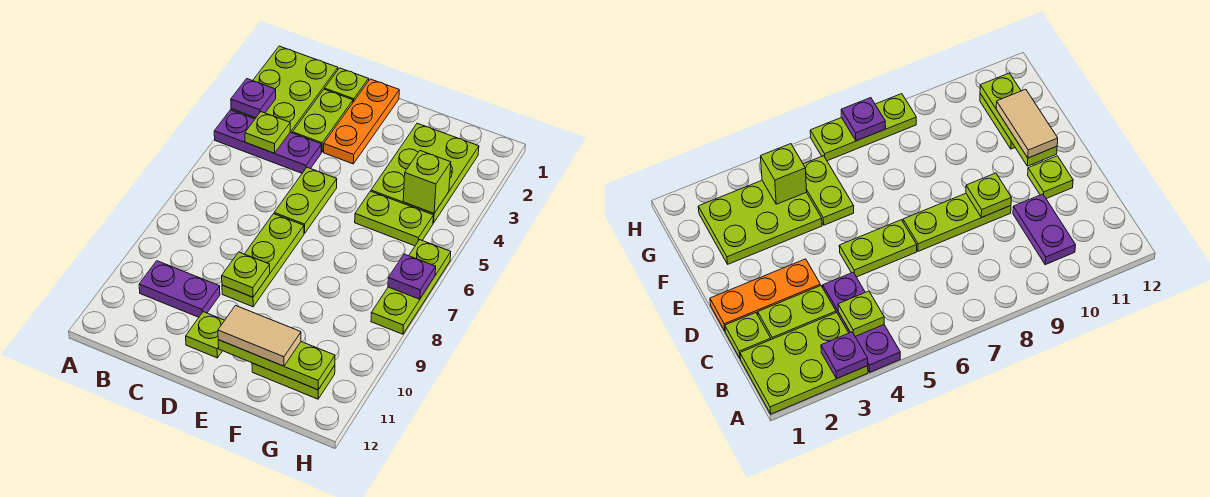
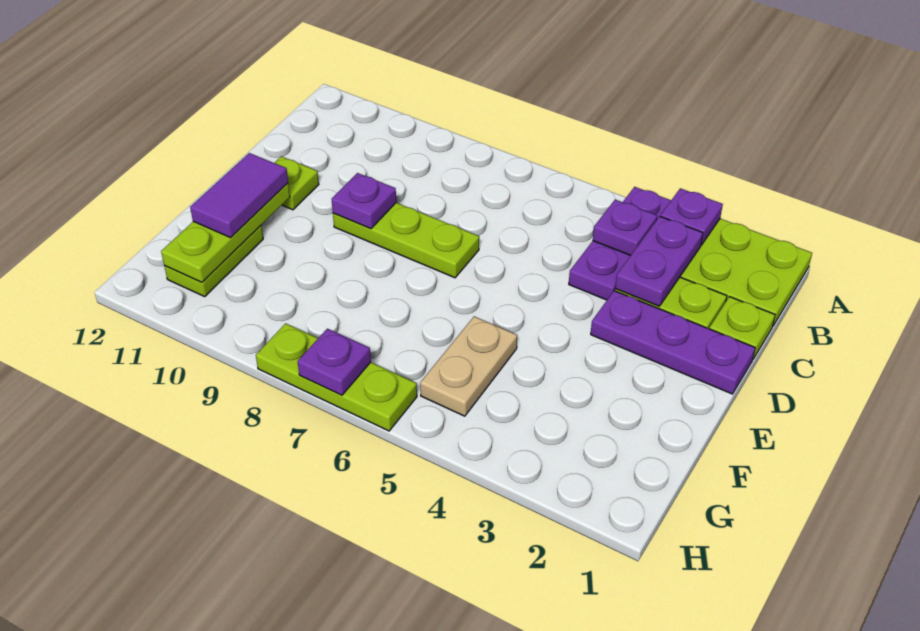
lime 1x1 plate [245,112,290,153] -> purple 1x1 plate [593,199,657,255]
purple 1x2 plate [139,261,220,317] -> purple 1x2 plate moved to [615,216,703,306]
orange 1x3 plate [324,79,399,164] -> purple 1x3 plate [591,291,755,394]
lime 1x2 plate [274,167,337,233] -> none
lime 1x1 plate [222,252,270,297] -> purple 1x1 plate [332,173,396,229]
tan 1x2 tile [218,306,301,366] -> purple 1x2 tile [190,153,288,238]
lime 2x3 plate [371,123,479,223] -> none
lime 1x2 plate [355,191,433,246] -> tan 1x2 plate [420,316,517,416]
lime 1x1 brick [403,151,451,213] -> none

